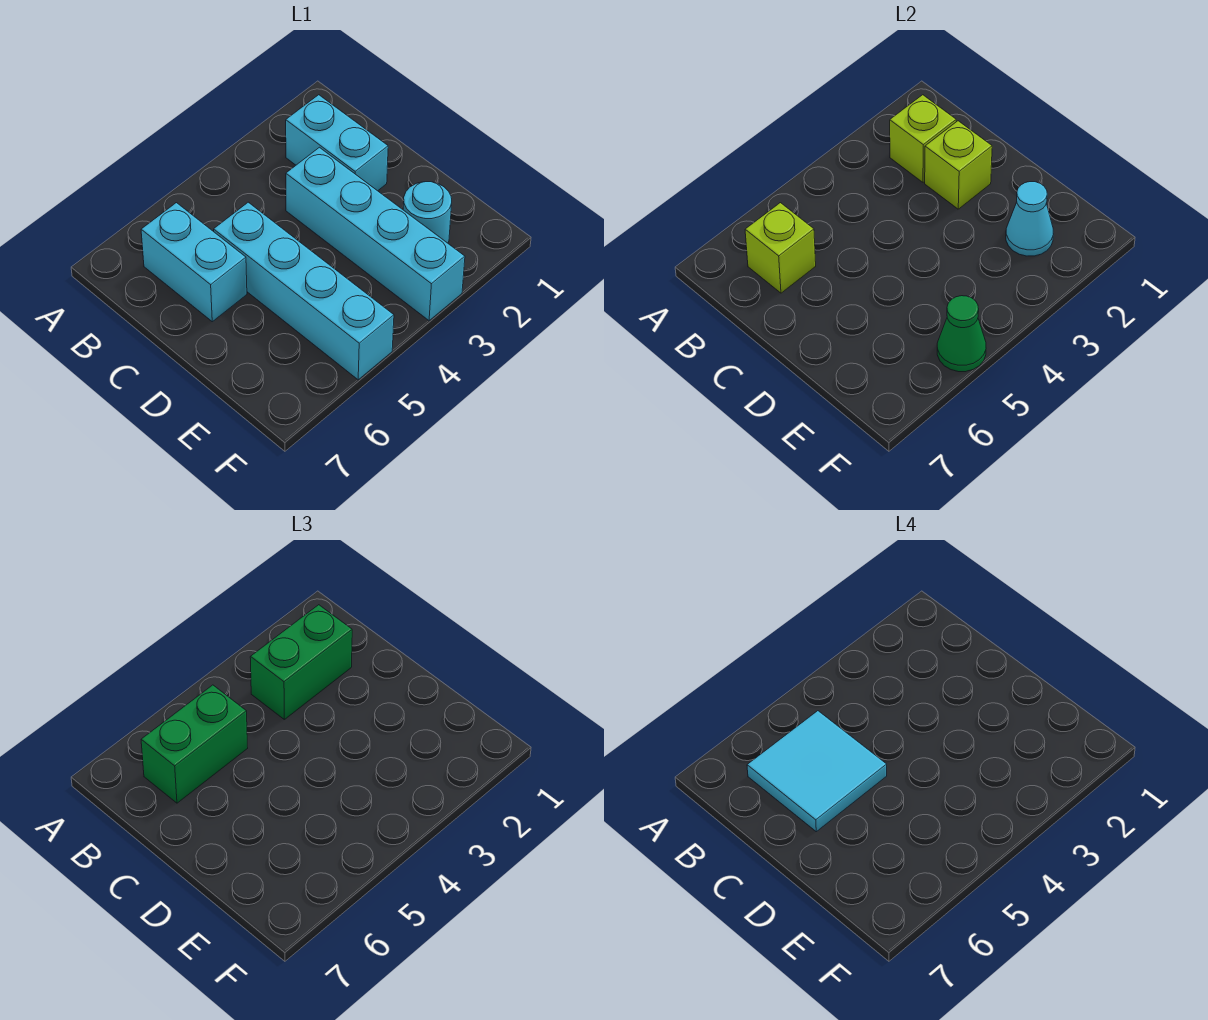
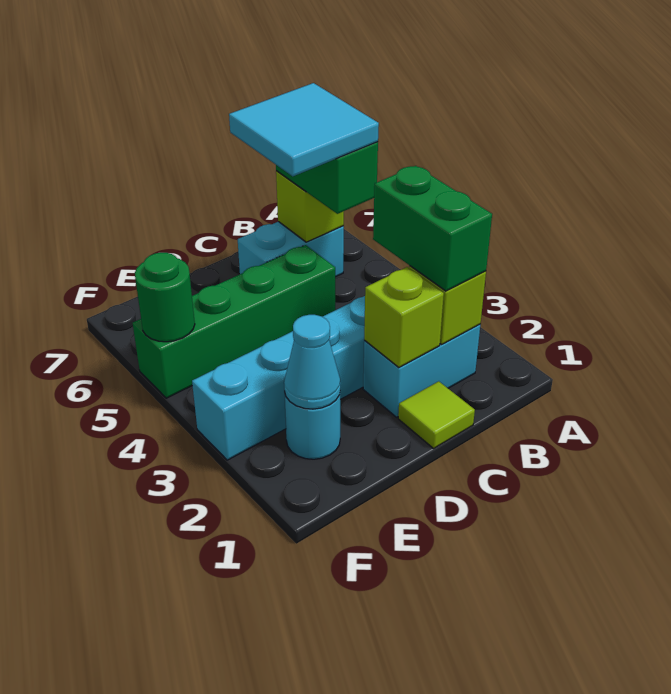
none -> lime 1x1 tile [398,381,475,448]
cyan 1x4 brick [214,202,394,380] -> green 1x4 brick [133,245,335,398]
green 1x1 cone [937,296,986,372] -> green 1x1 round brick [135,253,195,342]

